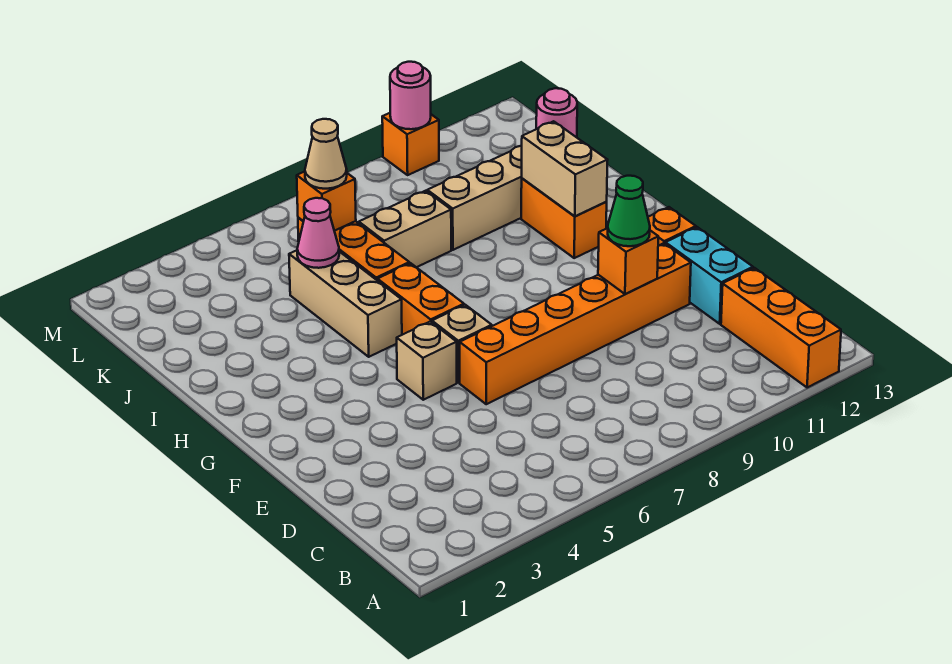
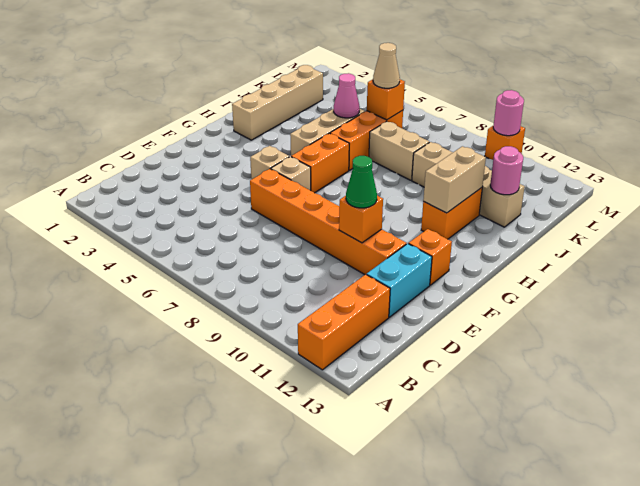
none -> tan 1x4 brick [232,65,323,140]

